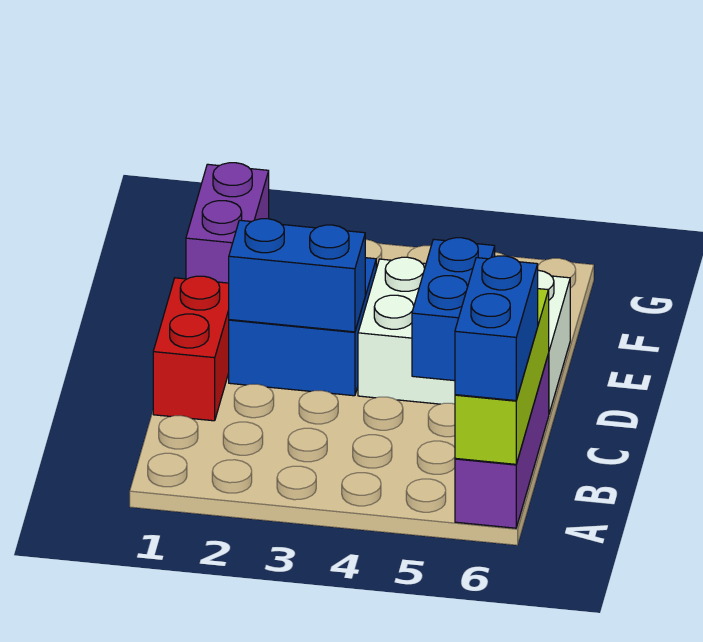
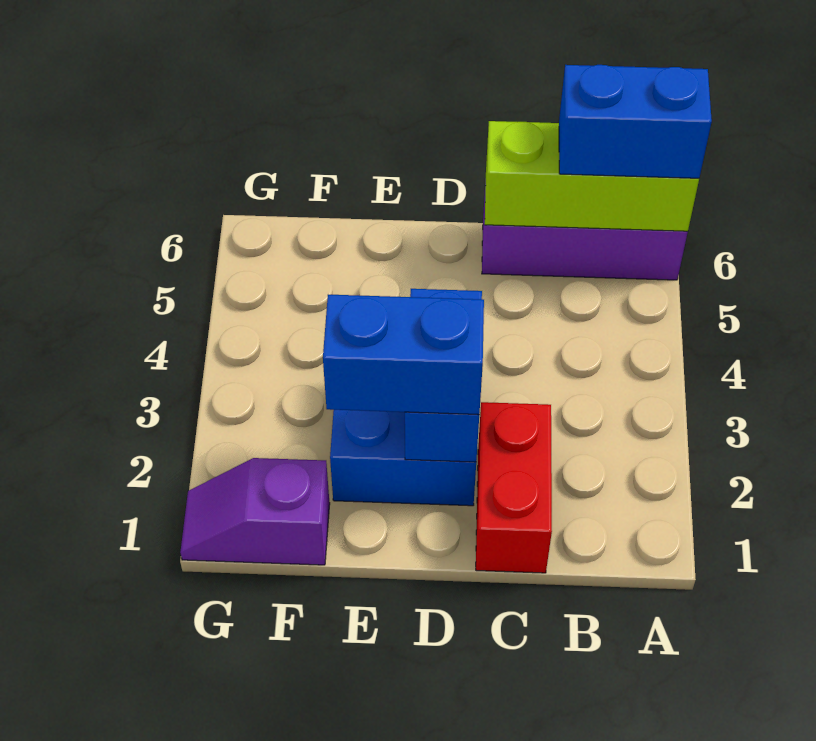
red 1x2 brick [153,276,229,421] -> red 1x2 brick turned to [476,402,552,573]
blue 1x2 brick [412,238,495,381] -> blue 1x2 brick moved to [323,295,484,415]
white 2x3 brick [358,257,570,413] -> none
purple 1x2 brick [186,163,269,283] -> purple 1x2 slope [180,458,330,565]

